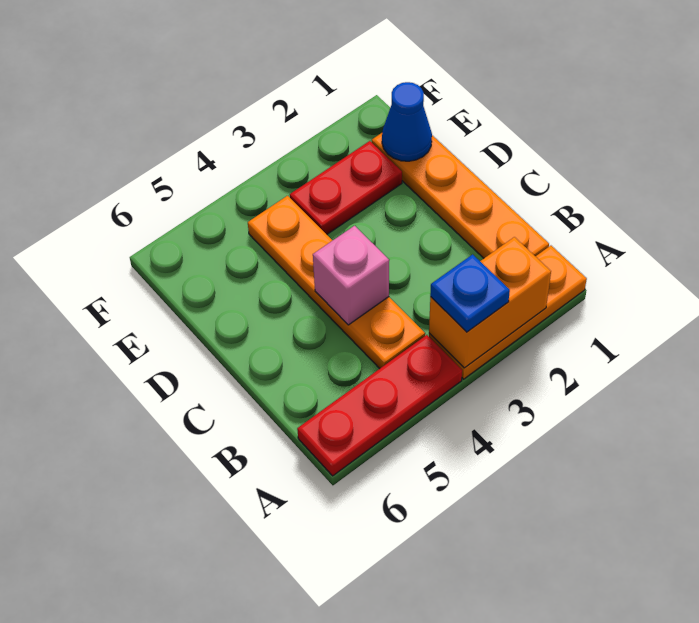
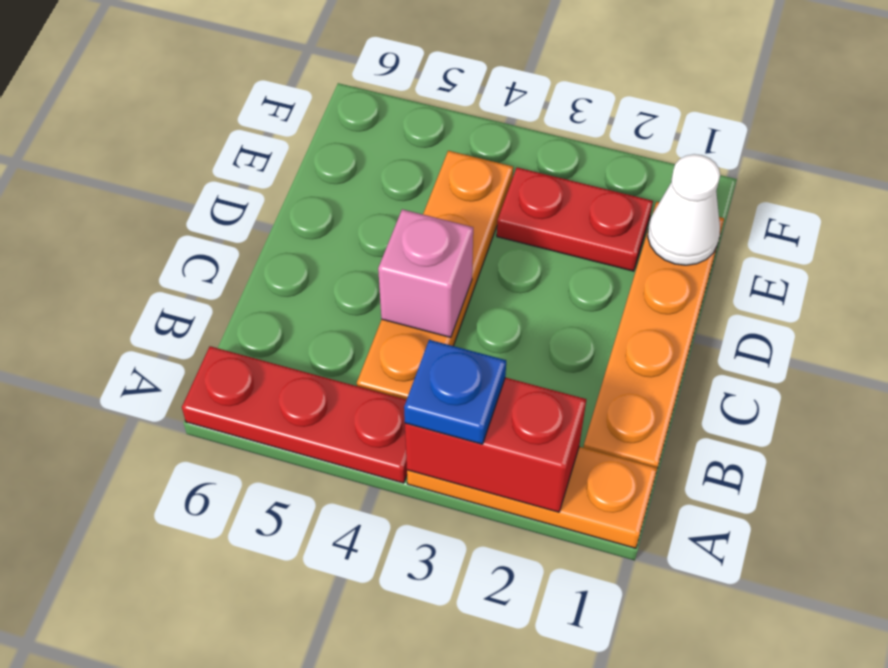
orange 1x2 brick [429,237,551,368] -> red 1x2 brick [405,378,586,512]
blue 1x1 cone [382,82,432,161] -> white 1x1 cone [648,154,720,265]

